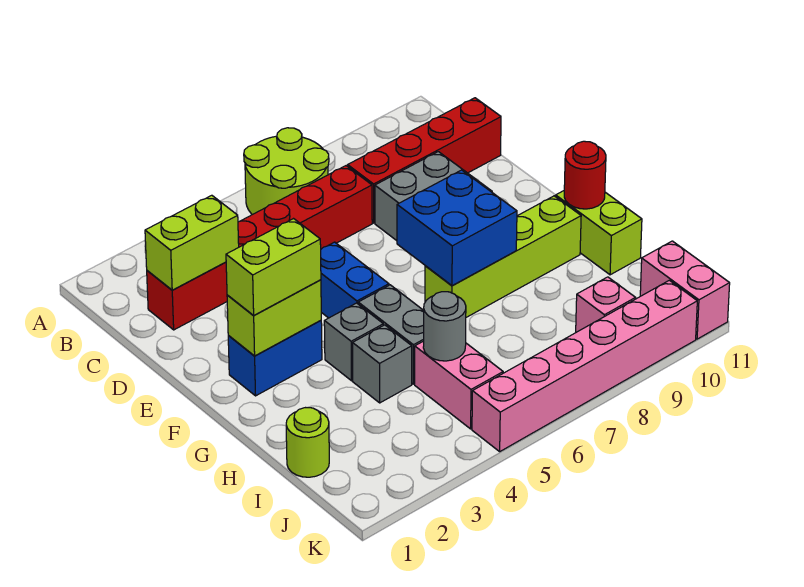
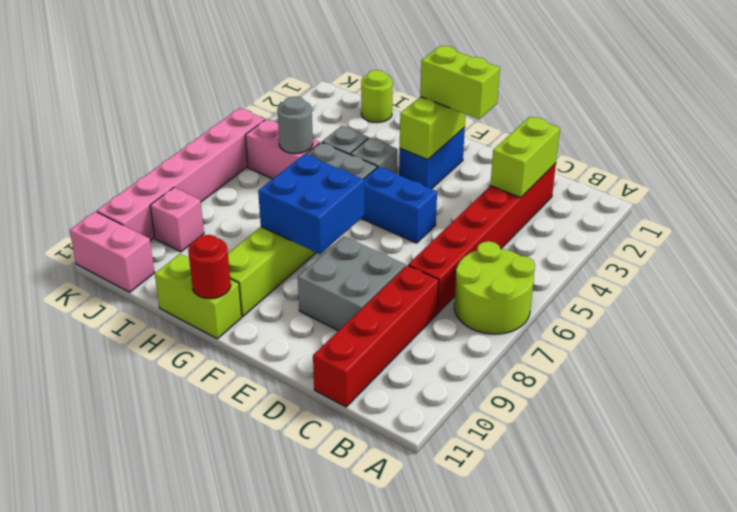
lime 1x2 brick [226,219,321,316] -> lime 1x2 brick turned to [420,46,500,119]

